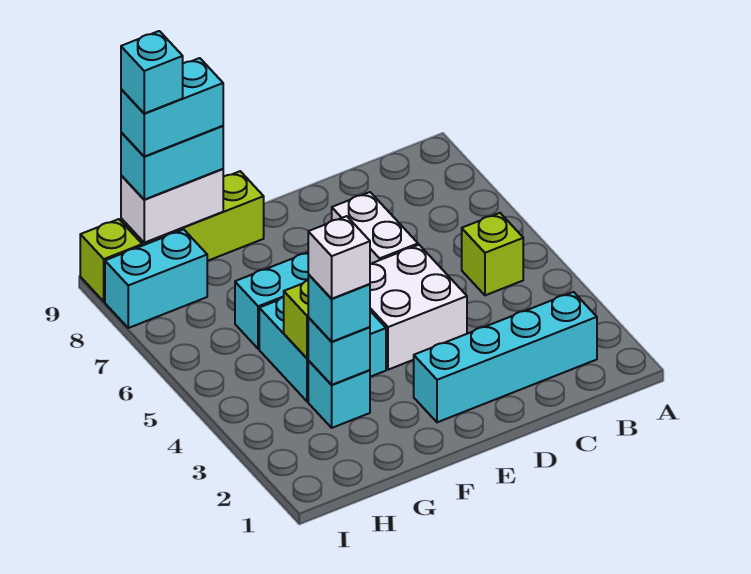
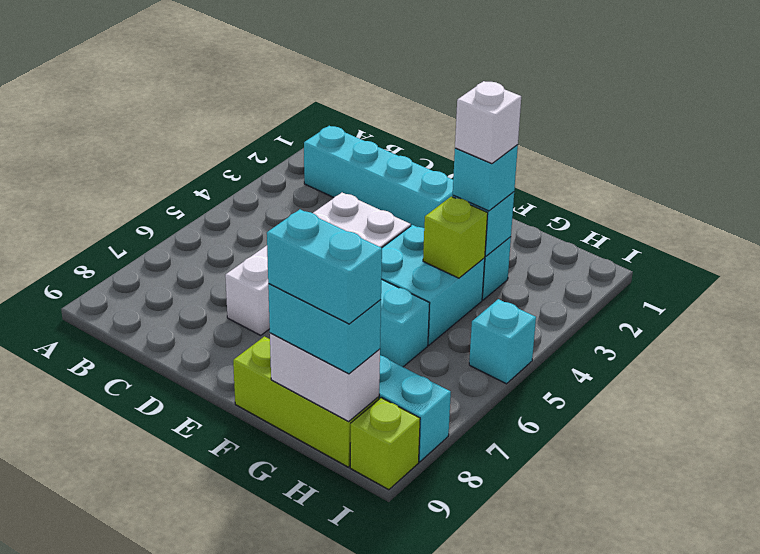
lime 1x1 brick [462,213,523,295] -> none
cyan 1x1 brick [121,31,183,113] -> cyan 1x1 brick moved to [469,299,536,384]

